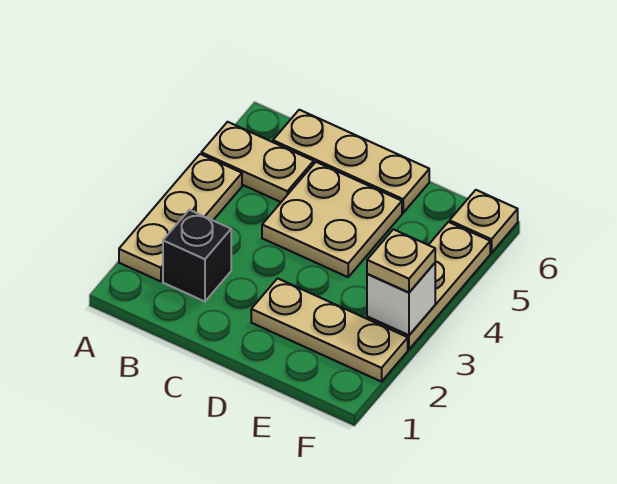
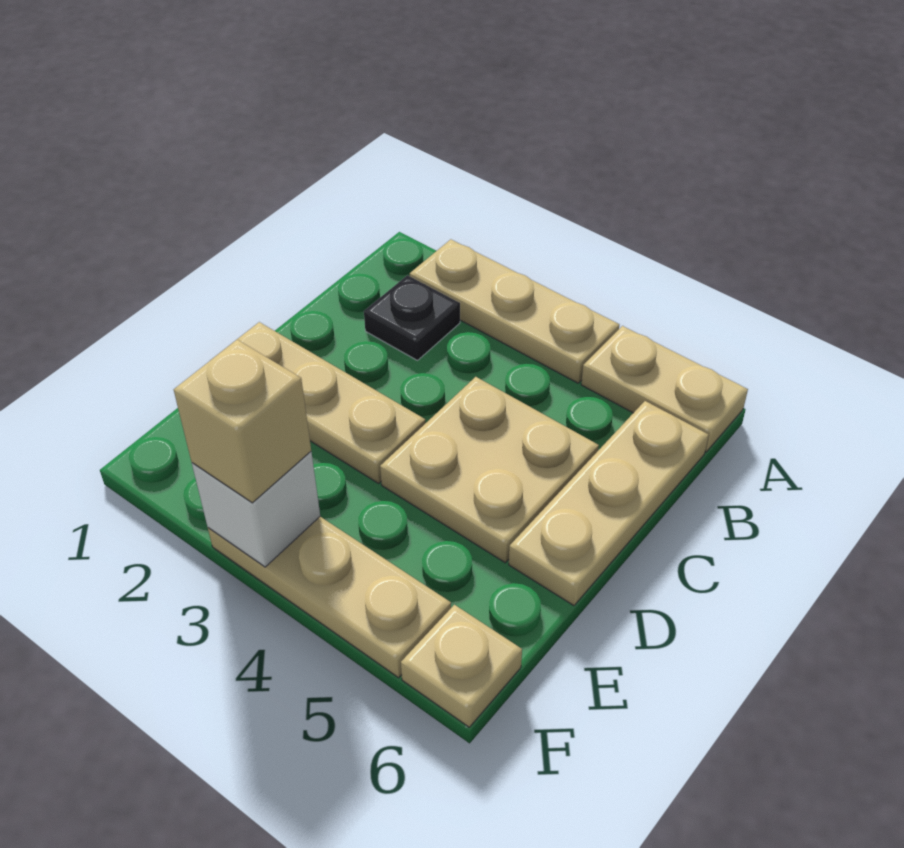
tan 1x2 plate [201,122,314,202] -> tan 1x2 plate turned to [581,326,748,452]
black 1x1 brick [163,210,231,301] -> black 1x1 plate [364,275,460,360]
tan 1x3 plate [251,278,408,382] -> tan 1x3 plate turned to [211,322,425,483]
tan 1x1 plate [367,229,435,292] -> tan 1x1 brick [174,340,311,503]

